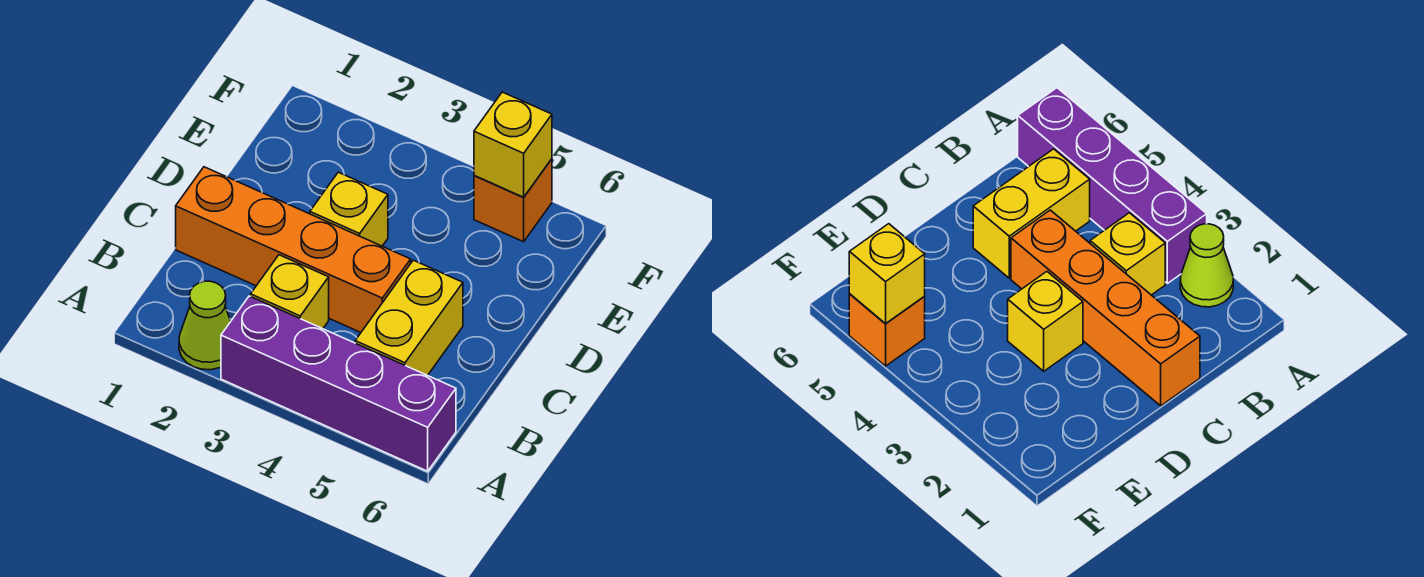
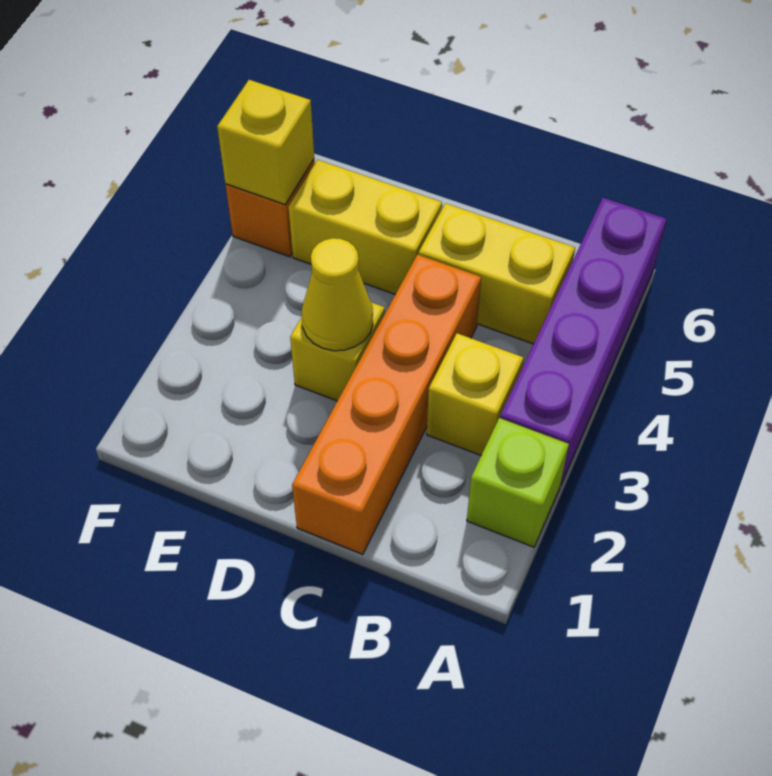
lime 1x1 cone [179,281,231,370] -> lime 1x1 brick [467,418,569,547]
none -> yellow 1x1 cone [302,238,373,351]
none -> yellow 1x2 brick [289,160,442,294]

